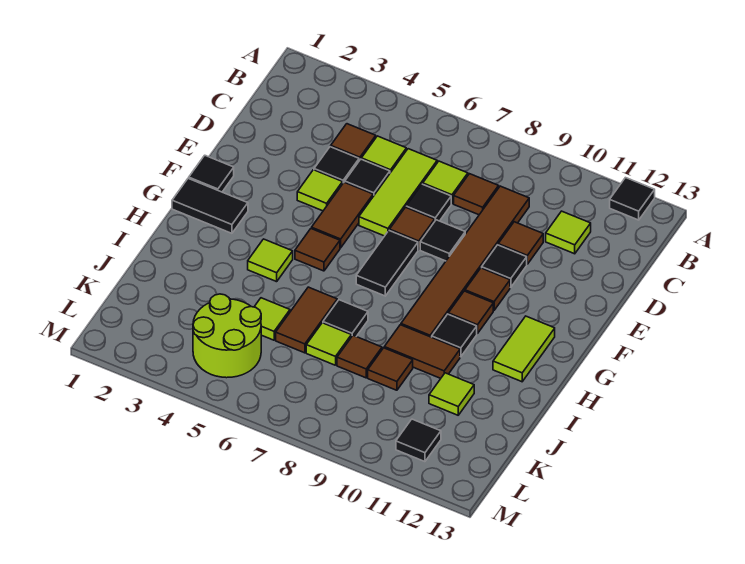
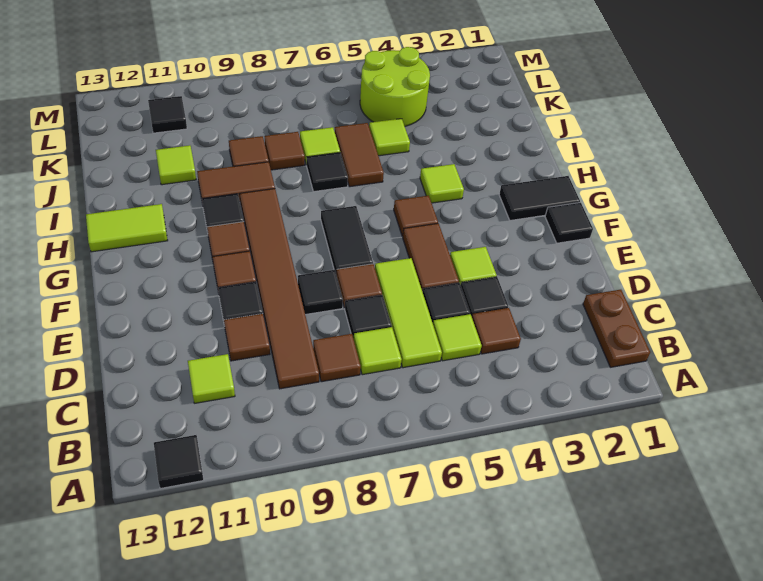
none -> brown 1x2 plate [583,290,650,367]
lime 1x2 tile [493,316,555,382] -> lime 1x2 tile turned to [86,204,168,252]

